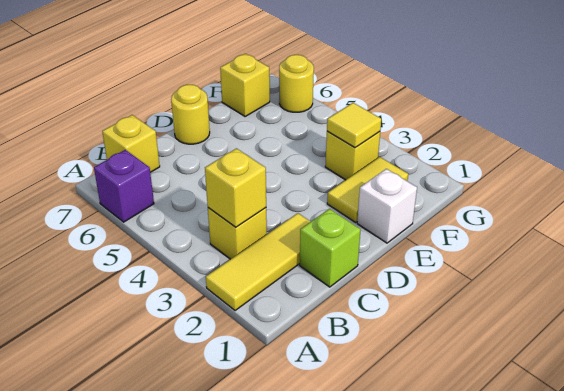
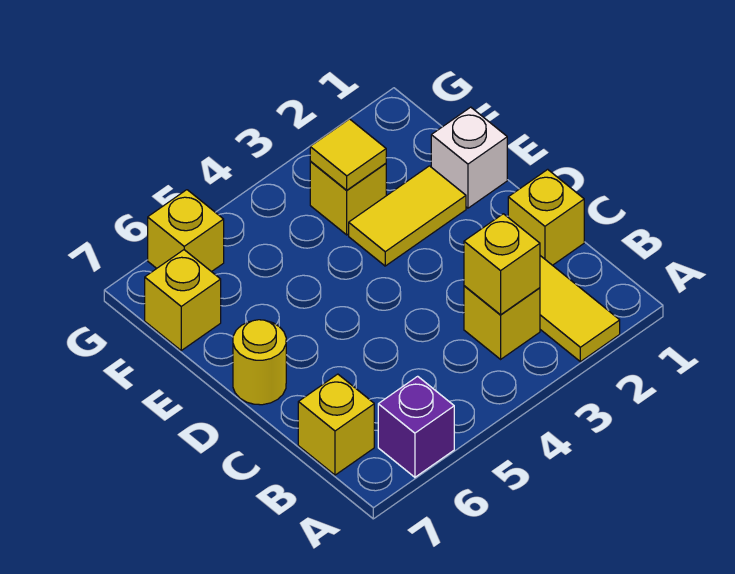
lime 1x1 brick [300,209,361,287] -> yellow 1x1 brick [508,169,584,265]
yellow 1x2 tile [327,157,408,222] -> yellow 1x2 tile turned to [349,166,466,266]
yellow 1x1 round brick [279,55,314,112] -> yellow 1x1 brick [148,190,224,272]

